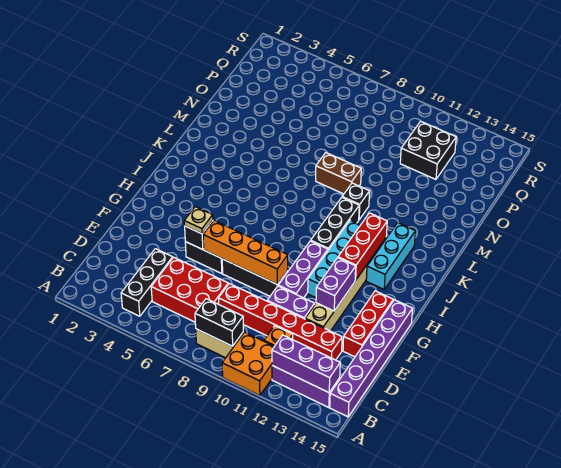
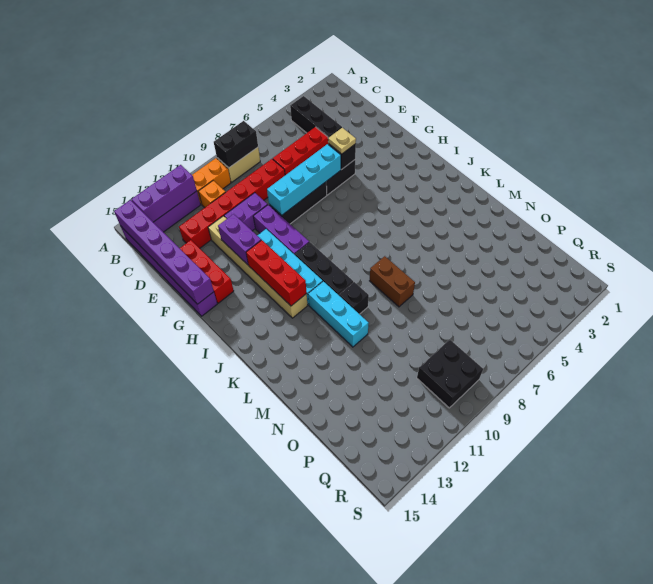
orange 2x2 brick [222,332,274,396] -> orange 1x2 brick [192,158,231,204]
none -> purple 1x6 brick [114,200,214,304]
red 2x3 brick [151,257,228,322] -> red 1x3 brick [273,127,328,175]
orange 1x4 brick [203,221,288,284] -> cyan 1x4 brick [267,144,341,215]
cyan 1x3 brick [366,223,415,289] -> cyan 1x3 brick moved to [308,281,369,347]
brown 1x2 brick [316,153,361,194] -> brown 1x2 brick turned to [370,256,415,307]
black 2x2 brick [400,121,456,179] -> black 2x2 brick moved to [417,339,483,408]

